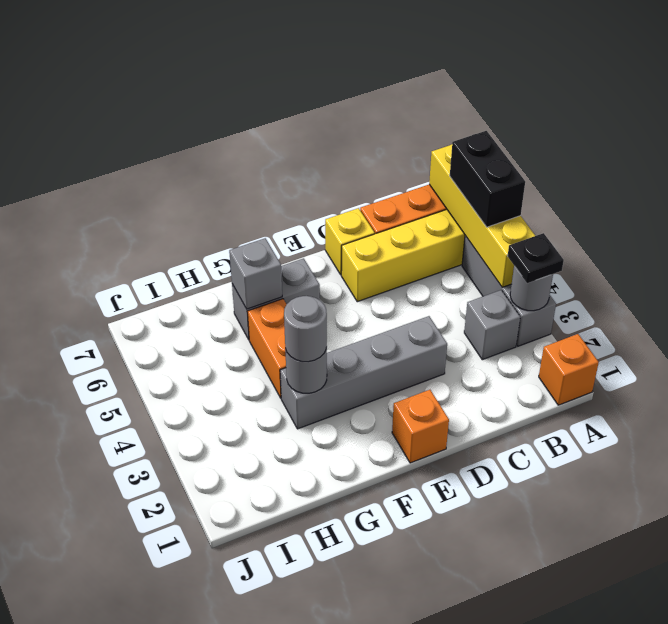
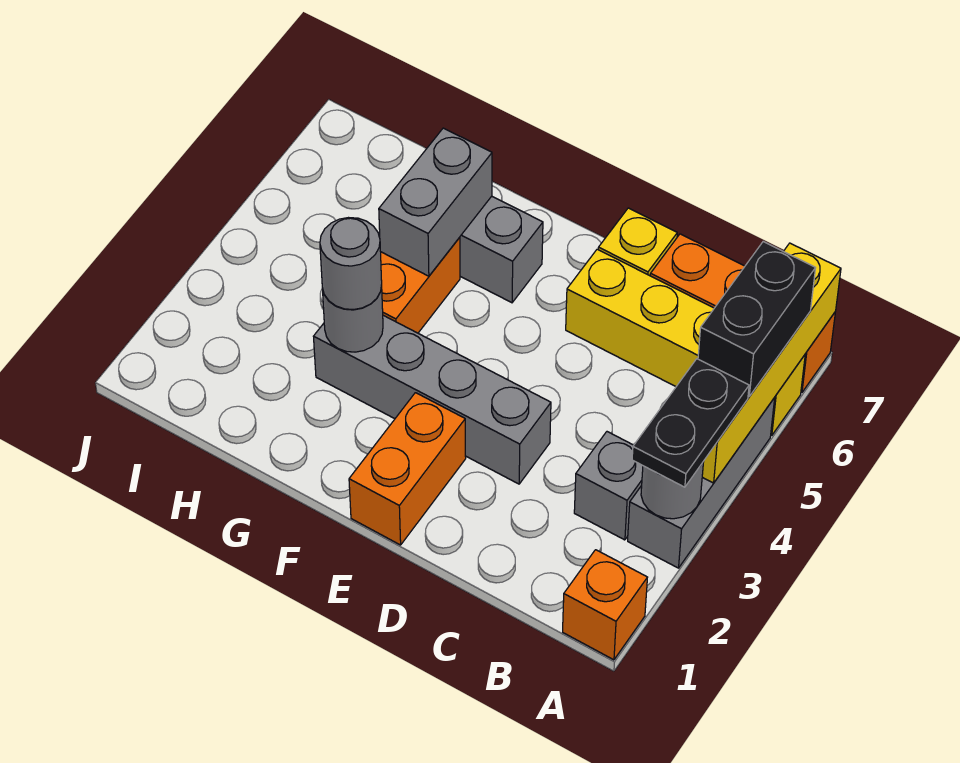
black 1x1 plate [508,233,564,283] -> black 1x2 plate [632,359,749,487]
orange 1x1 brick [392,390,449,463] -> orange 1x2 brick [349,393,466,545]
grey 1x1 brick [229,238,282,309] -> grey 1x2 brick [379,128,492,276]

